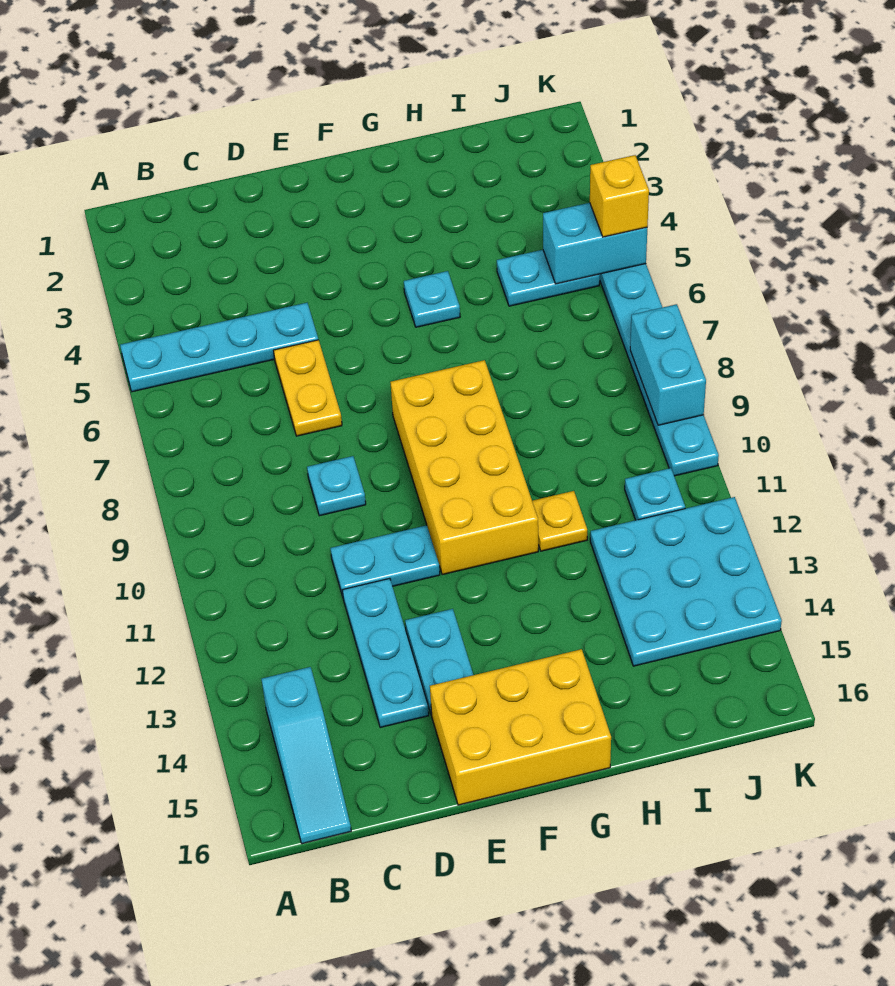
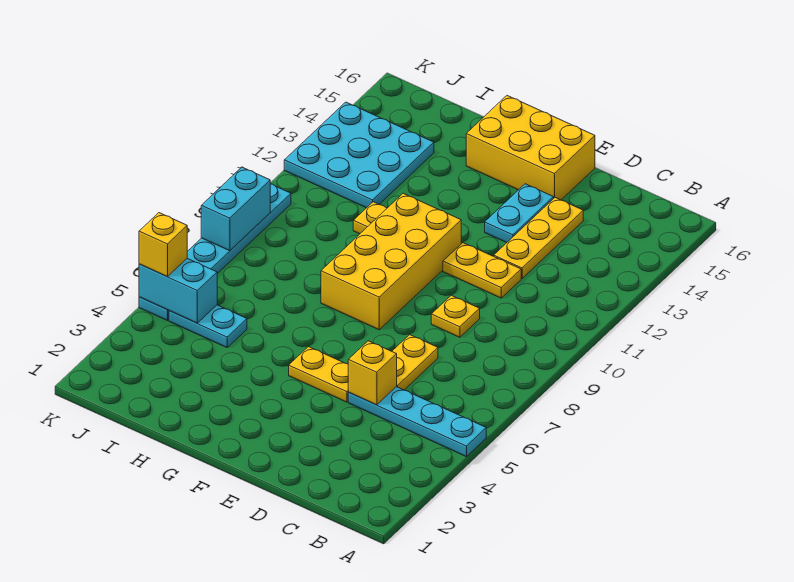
cyan 1x3 slope [261,667,351,844] -> none
none -> yellow 1x1 brick [348,341,397,405]
cyan 1x1 plate [307,456,366,516] -> yellow 1x1 plate [431,295,480,337]
cyan 1x2 plate [330,525,440,596] -> yellow 1x2 plate [443,243,521,298]
cyan 1x3 plate [343,578,429,728] -> yellow 1x3 plate [494,198,583,278]
none -> yellow 1x2 plate [289,347,349,402]
cyan 1x1 plate [404,271,460,327] -> none
cyan 1x1 plate [625,468,685,520] -> none

